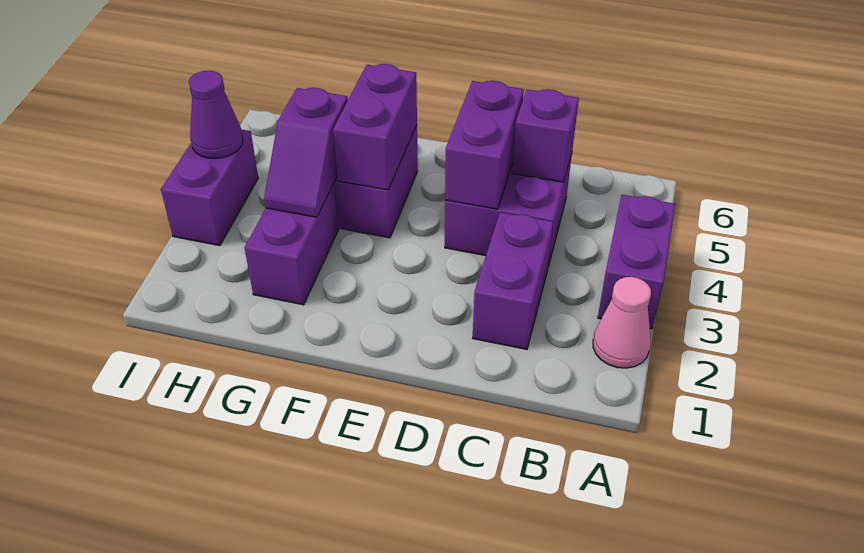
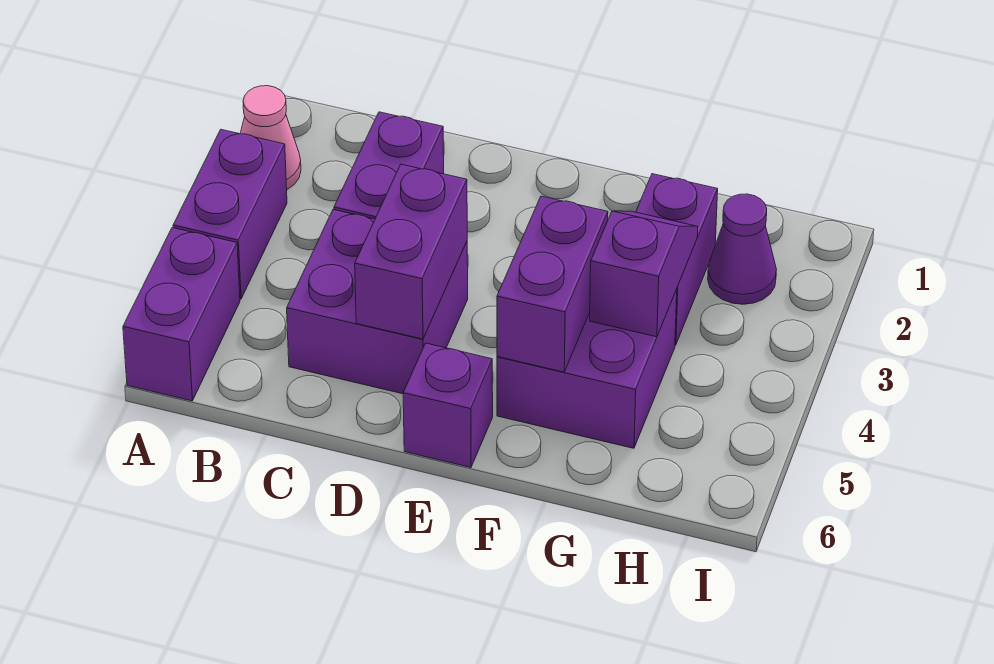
purple 1x1 brick [512,89,579,182] -> purple 1x1 brick moved to [403,343,493,468]
purple 1x2 brick [161,130,258,246] -> purple 1x2 brick moved to [123,228,240,401]
purple 1x1 cone [189,71,243,158] -> purple 1x1 cone moved to [708,194,777,304]

